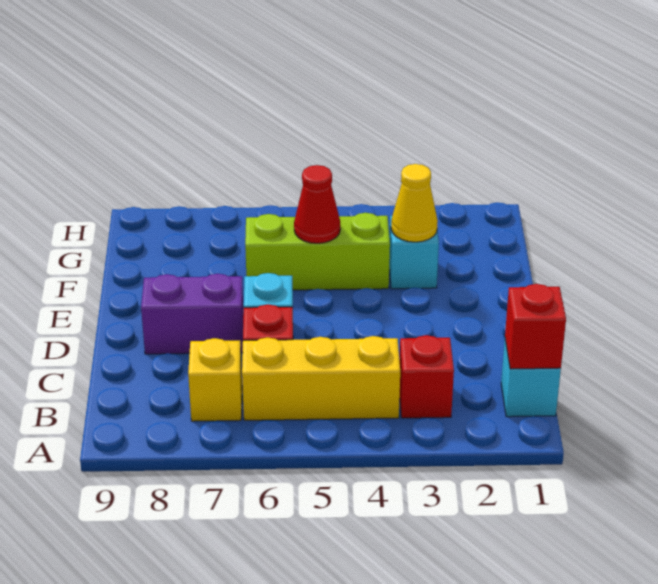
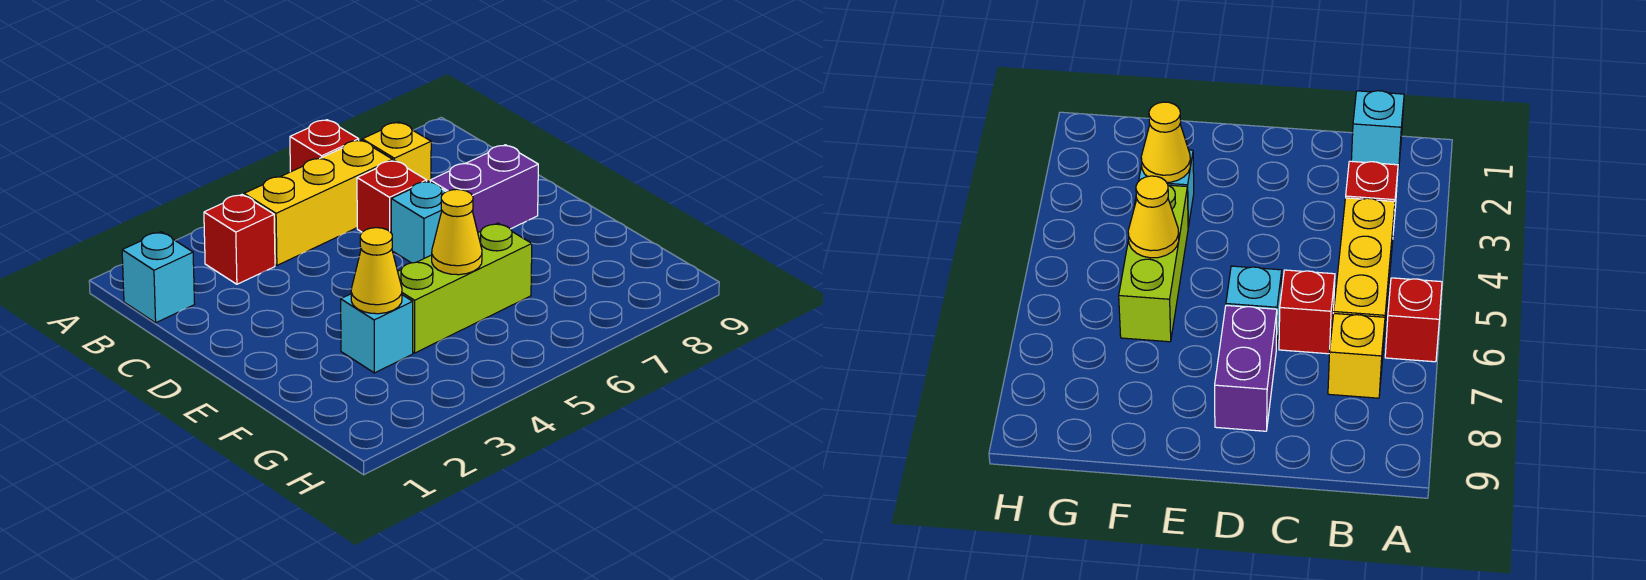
red 1x1 brick [505,284,566,369] -> red 1x1 brick moved to [290,120,359,172]
red 1x1 cone [294,165,340,243] -> yellow 1x1 cone [432,189,482,275]

